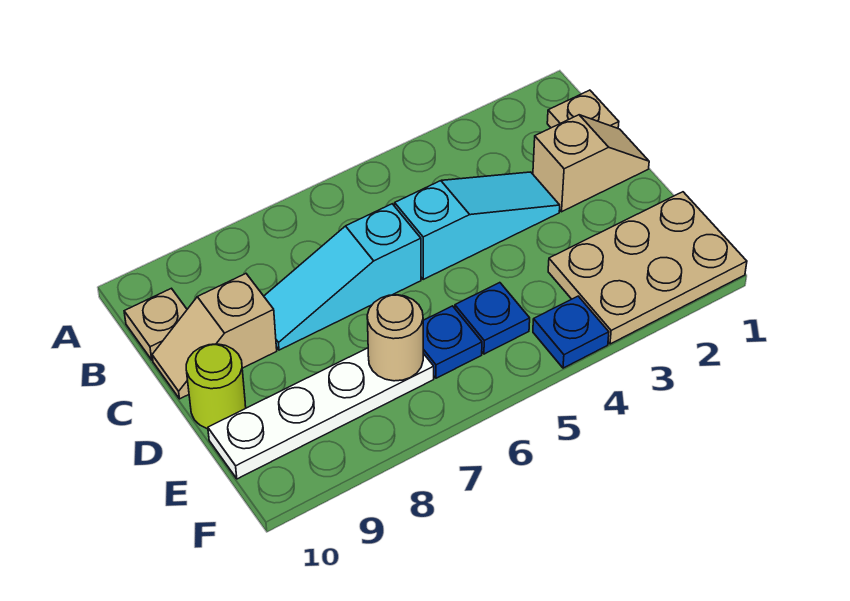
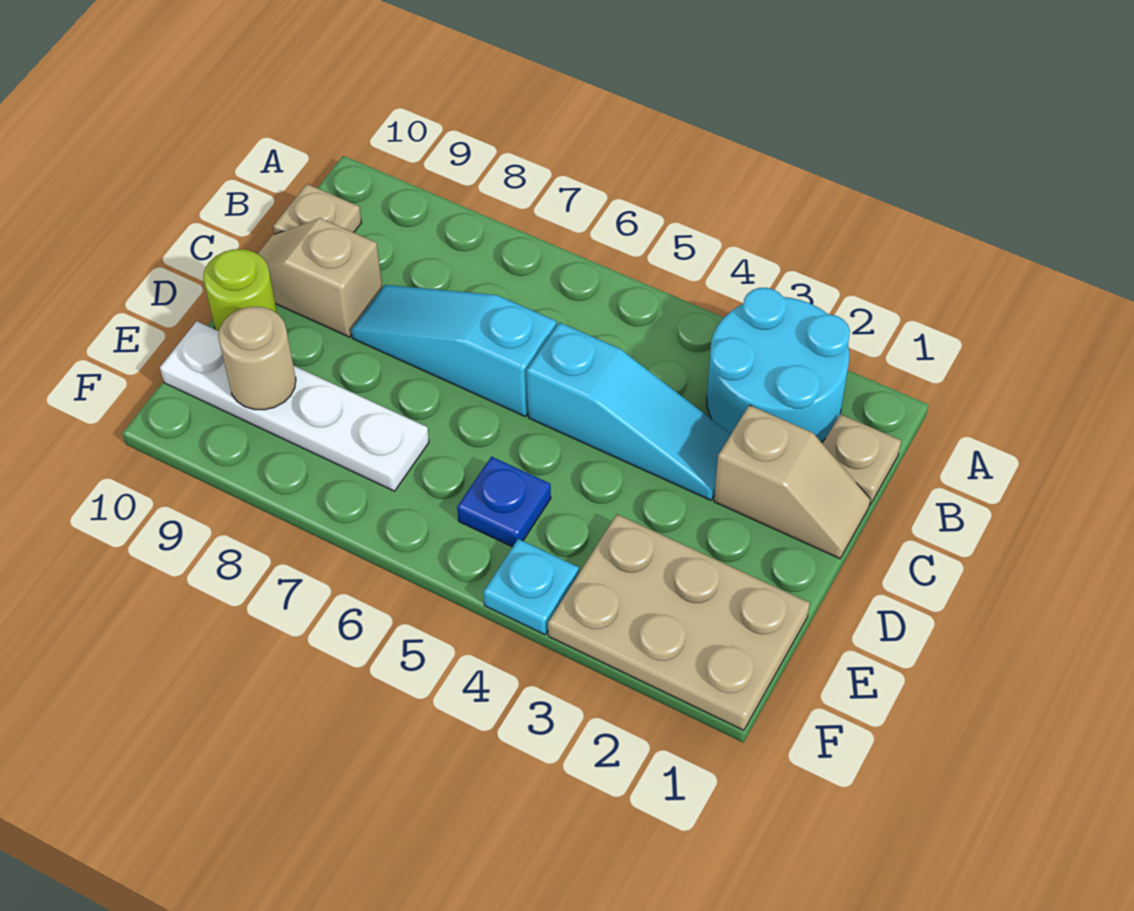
none -> cyan 2x2 round brick [707,288,850,442]
blue 1x1 plate [423,306,482,378] -> none
tan 1x1 round brick [367,295,423,381] -> tan 1x1 round brick moved to [218,307,296,410]
blue 1x1 plate [533,296,609,368] -> cyan 1x1 plate [483,539,579,635]

